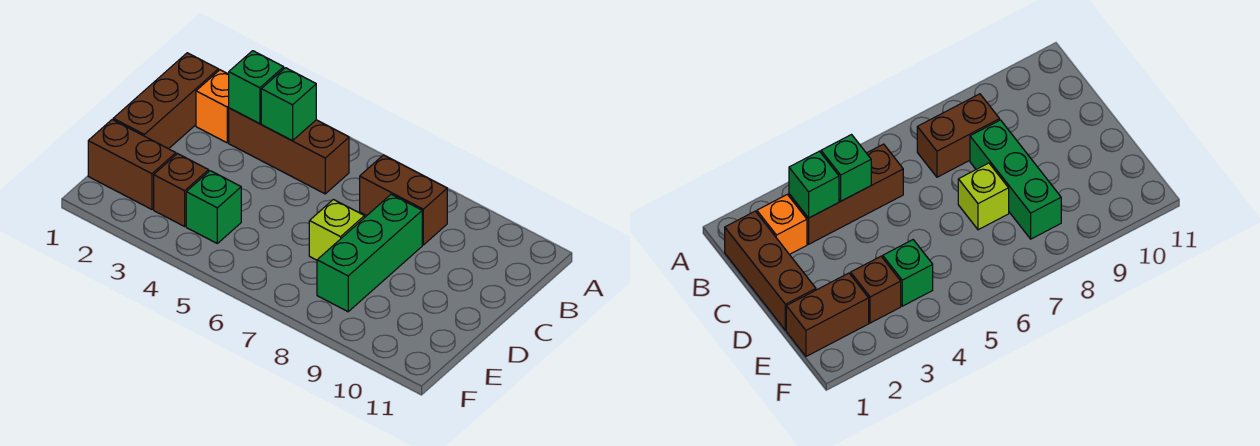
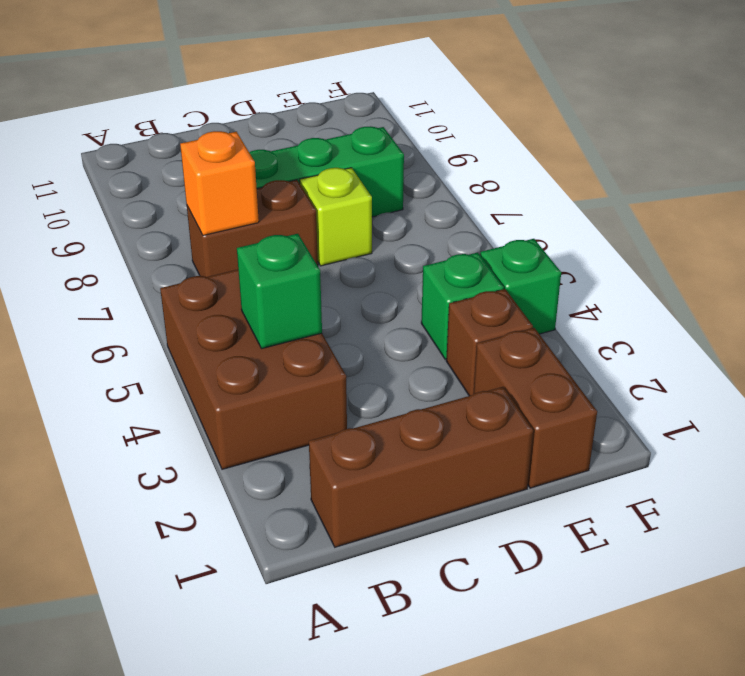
orange 1x1 brick [196,70,229,143] -> orange 1x1 brick moved to [180,131,259,235]
brown 1x3 brick [229,108,349,194] -> brown 2x3 brick [160,270,347,469]
green 1x1 brick [229,51,284,124] -> green 1x1 brick moved to [480,239,561,334]
brown 1x2 brick [360,155,447,245] -> brown 1x2 brick turned to [187,180,318,277]

